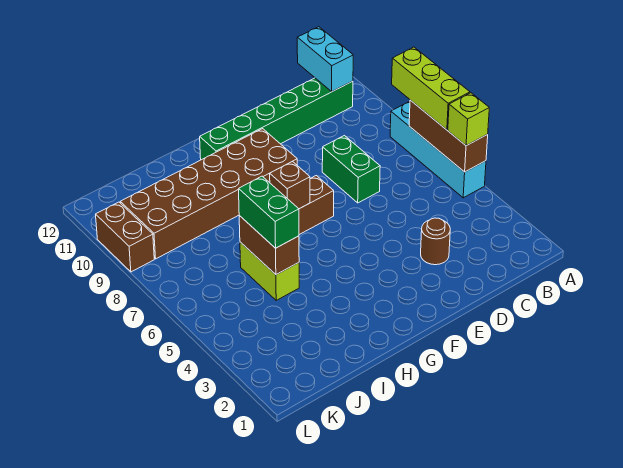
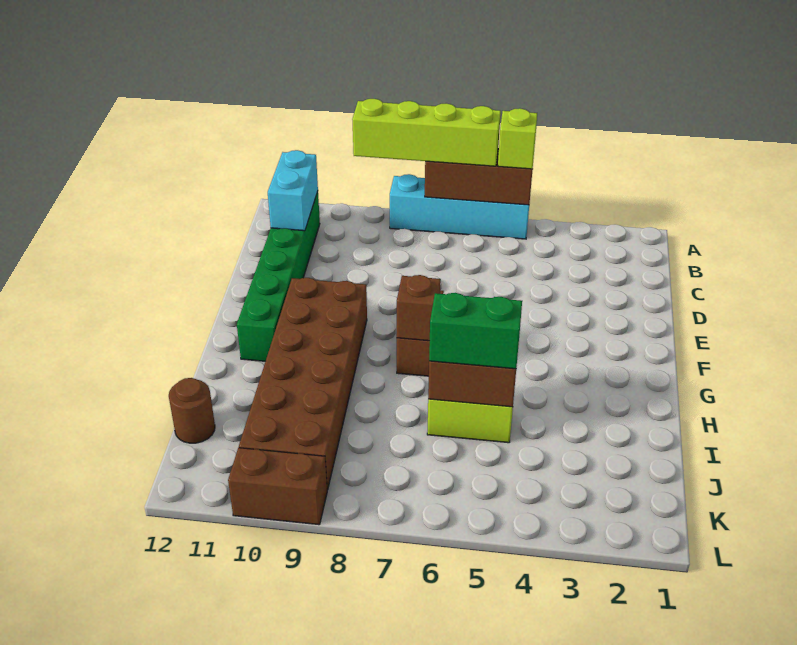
lime 1x3 brick [392,47,470,130] -> lime 1x4 brick [352,99,501,166]
cyan 1x2 brick [297,27,353,91] -> cyan 1x2 brick turned to [268,150,318,231]
brown 1x1 round brick [421,218,450,265] -> brown 1x1 round brick moved to [169,378,215,443]
green 1x2 brick [322,136,380,203] -> none

